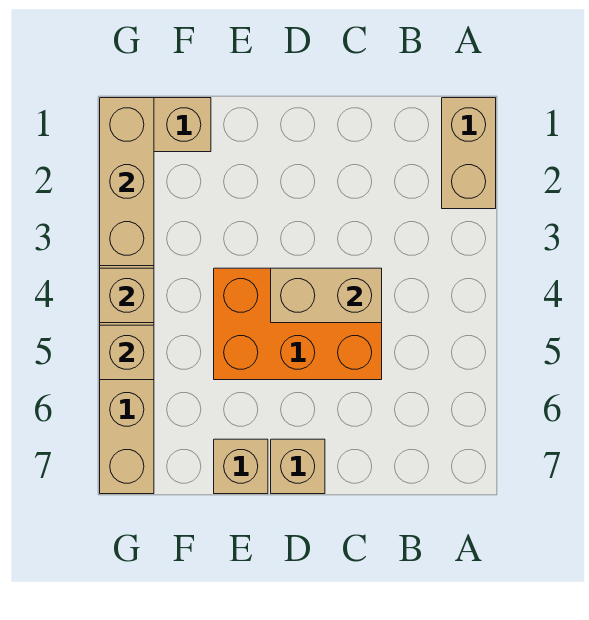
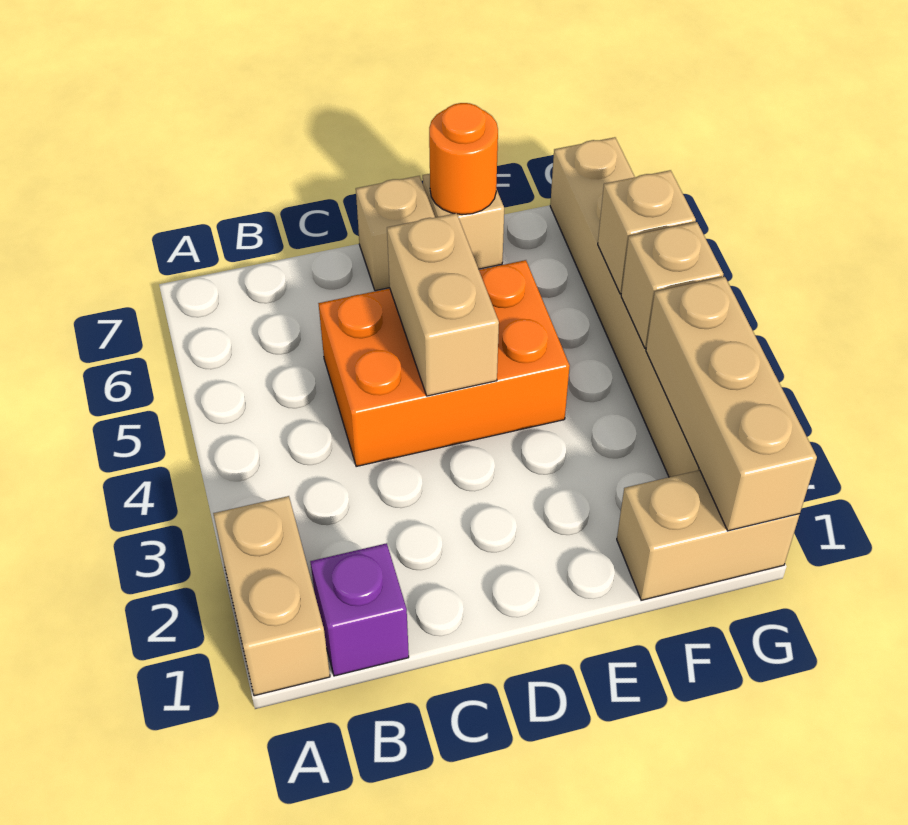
none -> purple 1x1 brick [310,543,409,676]
tan 1x2 brick [271,268,382,323] -> tan 1x2 brick turned to [387,213,499,396]
none -> orange 1x1 round brick [429,103,498,215]

